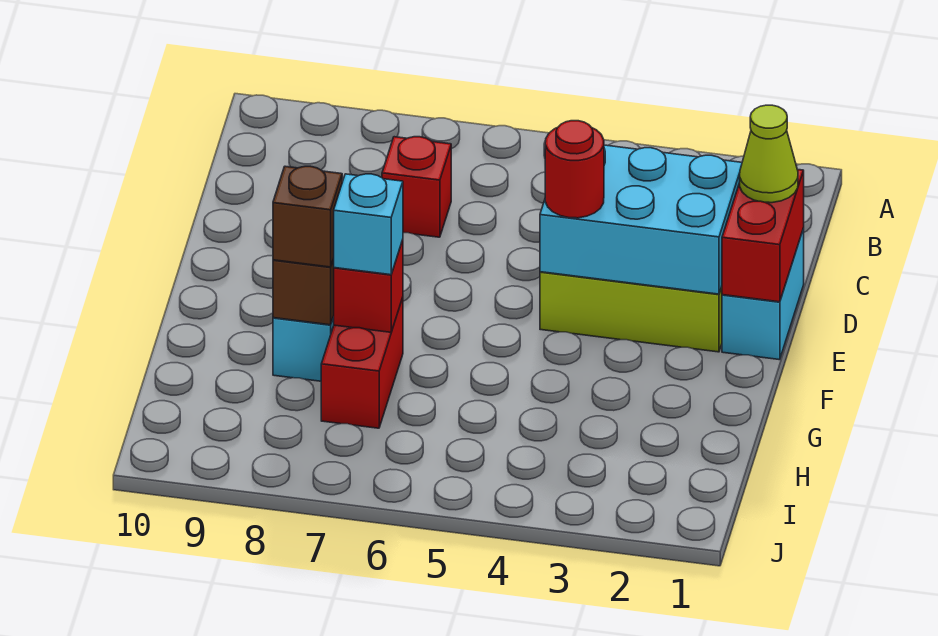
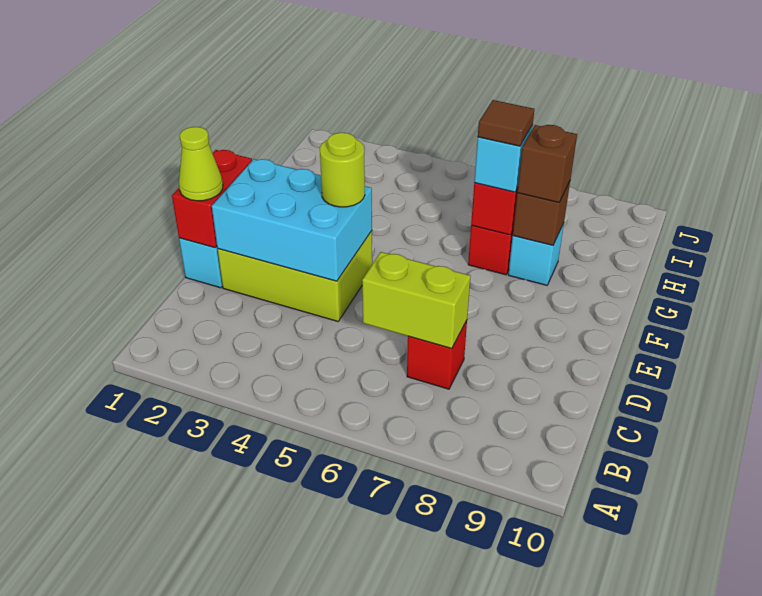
none -> lime 1x2 brick [362,252,470,348]
red 1x1 round brick [545,121,604,218] -> lime 1x1 round brick [320,133,365,207]
none -> brown 1x1 tile [478,100,534,146]

